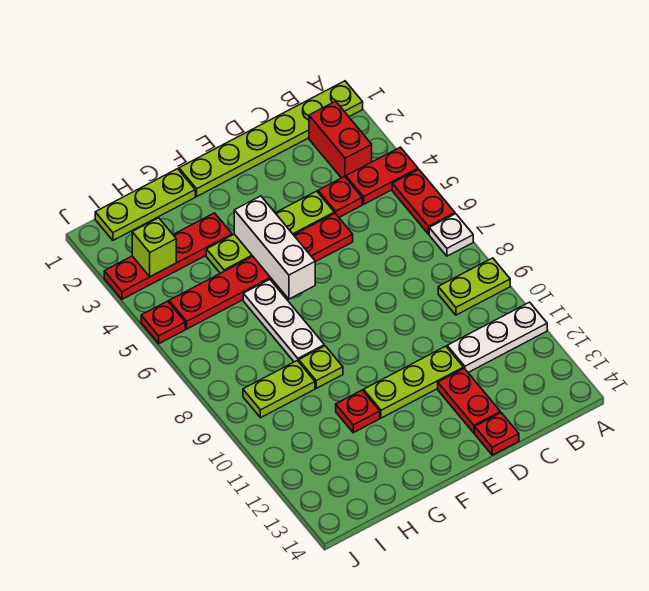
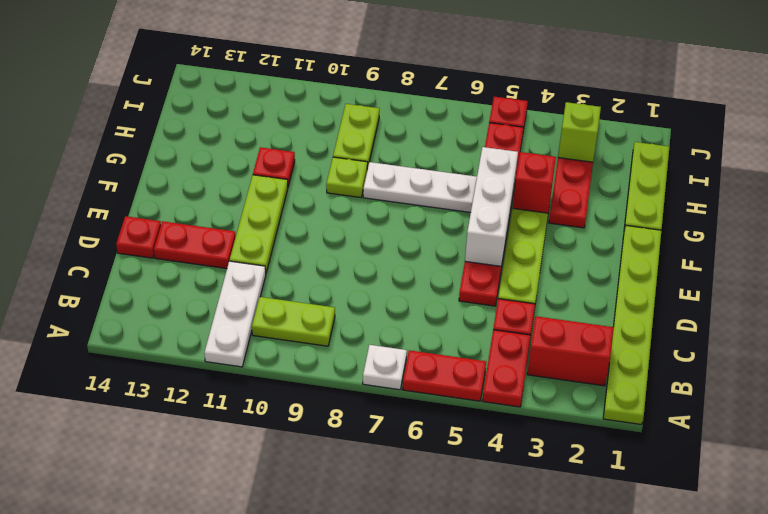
lime 1x2 plate [438,258,510,315] -> lime 1x2 plate turned to [252,297,335,346]
white 1x3 brick [234,196,315,299] -> white 1x3 brick turned to [465,147,518,266]
none -> red 1x1 brick [513,152,556,213]

